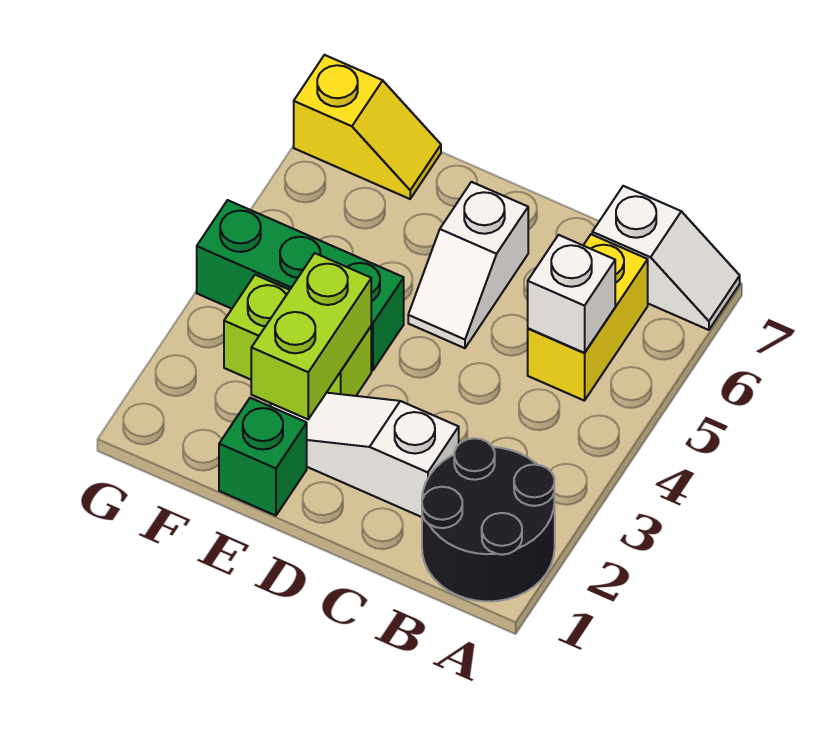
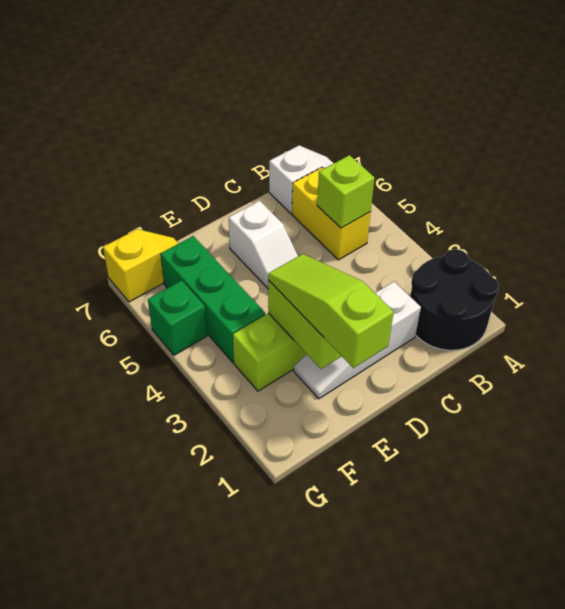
white 1x1 brick [528,235,615,353] -> lime 1x1 brick [317,155,374,228]
green 1x1 brick [219,398,307,516] -> green 1x1 brick moved to [148,280,207,355]
none -> lime 1x3 slope [268,254,394,368]
green 1x3 brick [197,200,404,370] -> green 1x3 brick turned to [161,236,265,362]

